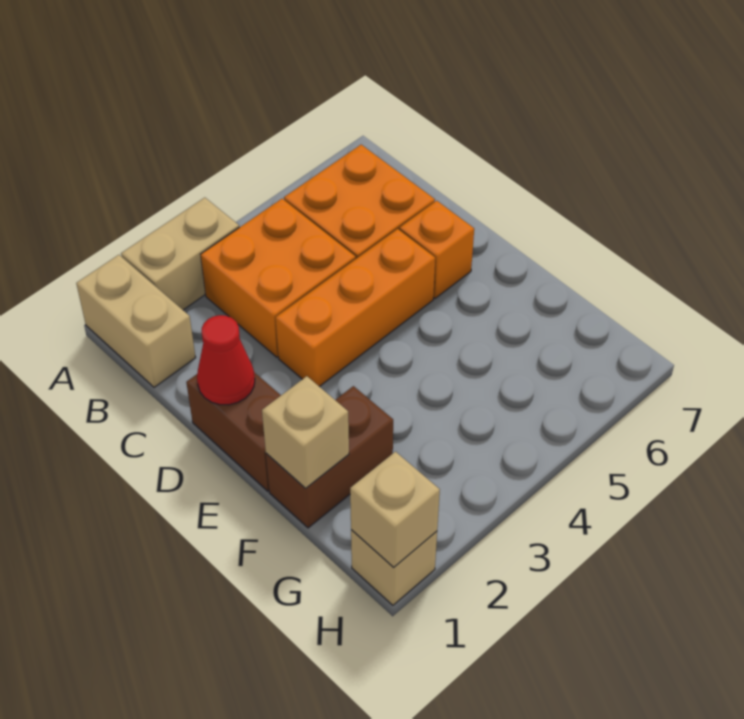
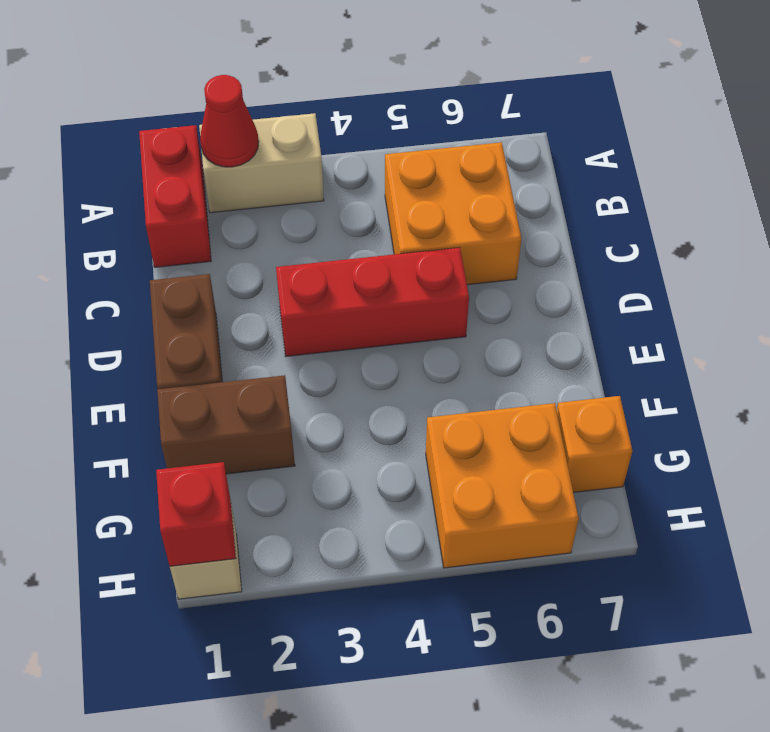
tan 1x2 brick [76,255,196,387] -> red 1x2 brick [139,125,211,267]
orange 2x2 brick [201,199,356,357] -> orange 2x2 brick moved to [426,403,579,568]
red 1x1 cone [197,315,255,405] -> red 1x1 cone moved to [200,75,259,167]
orange 1x3 brick [276,229,435,387] -> red 1x3 brick [276,248,469,356]
orange 1x1 brick [400,201,474,298] -> orange 1x1 brick moved to [557,396,632,493]
tan 1x1 brick [262,376,349,488] -> none
tan 1x1 brick [350,452,440,567] -> red 1x1 brick [156,462,236,566]

